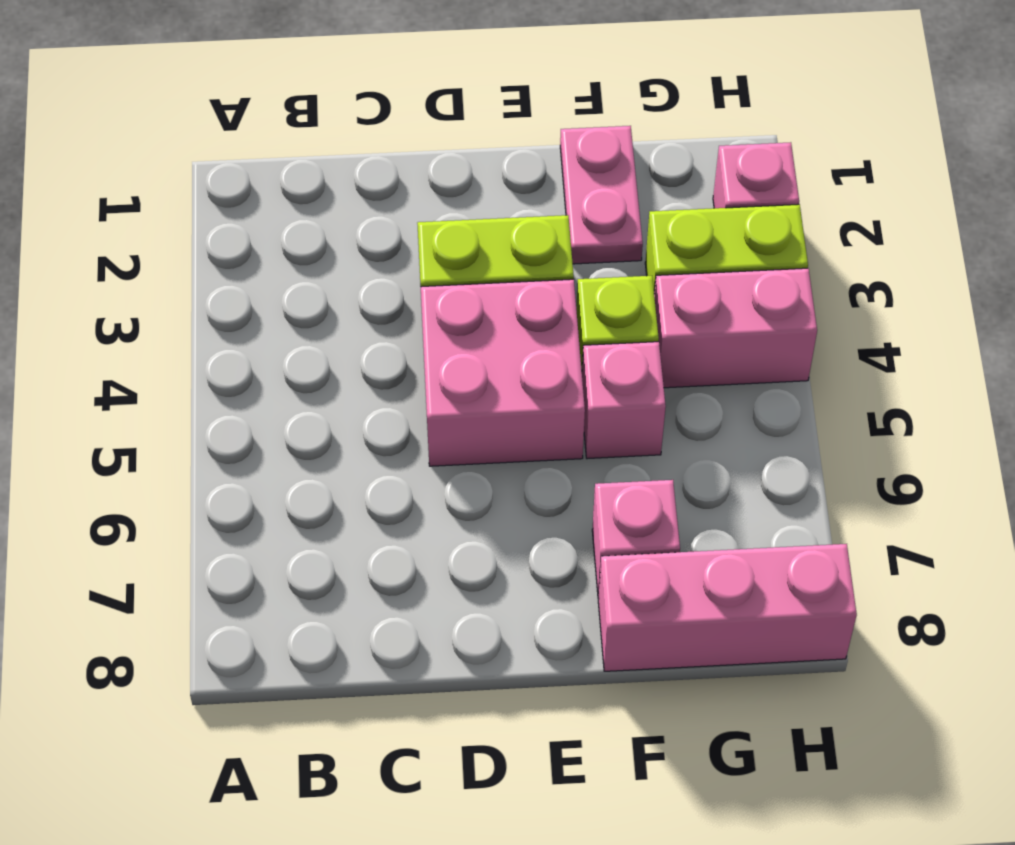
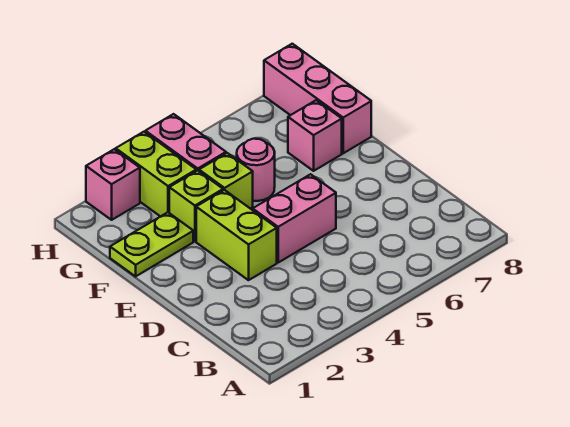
pink 2x2 brick [421,279,585,466] -> pink 1x2 brick [253,174,336,262]
pink 1x2 plate [560,126,643,264] -> lime 1x2 plate [110,212,193,276]
none -> lime 1x1 brick [169,170,223,241]
pink 1x1 brick [582,342,666,459] -> pink 1x1 round brick [237,139,275,201]

